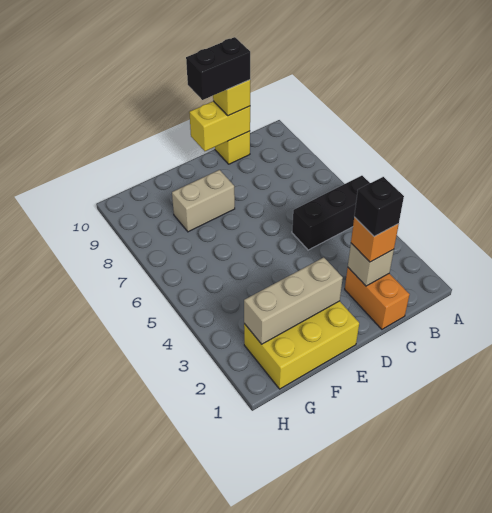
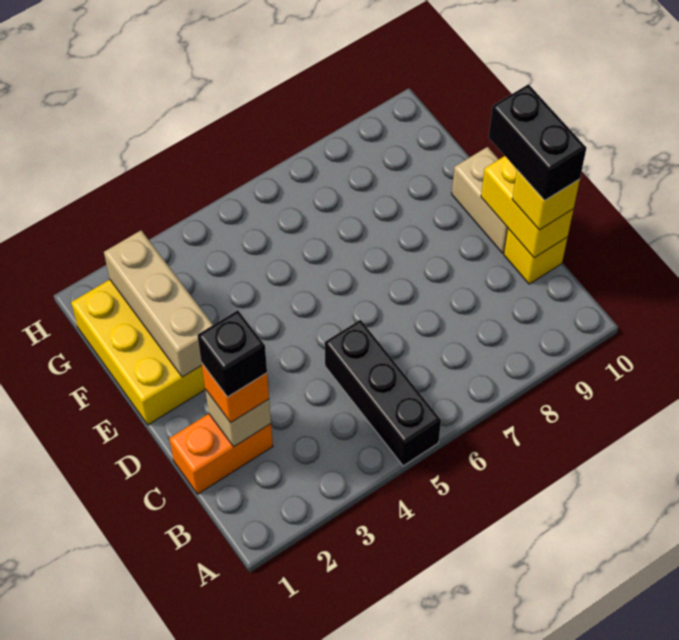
tan 1x2 brick [172,170,235,232] -> tan 1x2 brick moved to [452,147,508,253]

